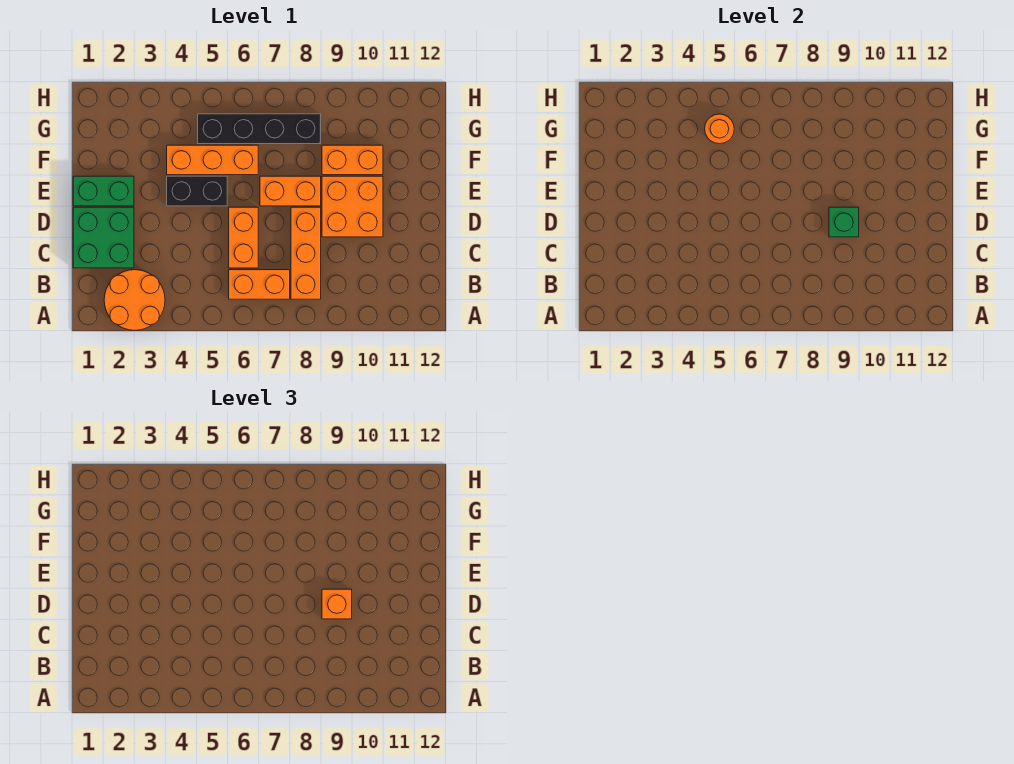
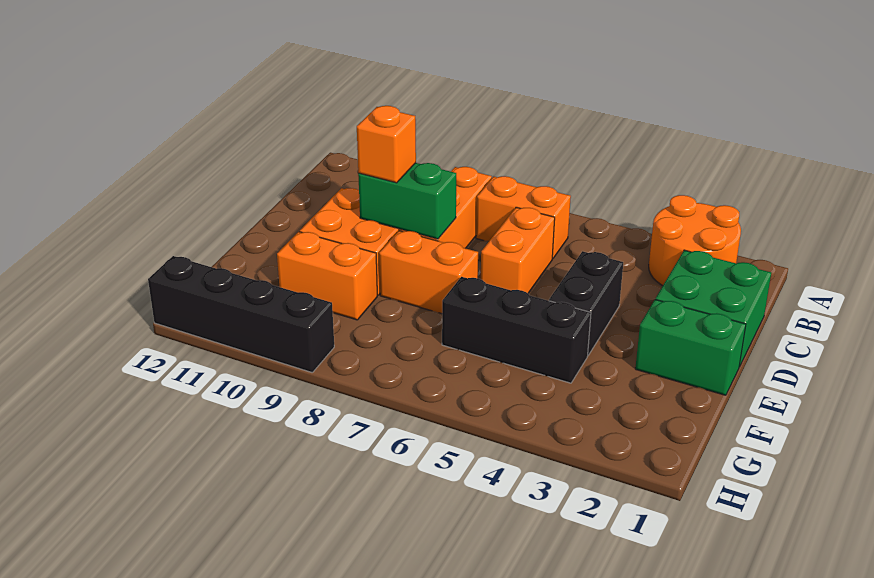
green 1x1 brick [829,207,859,237] -> green 1x2 brick [358,163,456,239]
black 1x2 brick [167,176,227,206] -> black 1x2 brick turned to [549,251,623,355]
orange 1x3 brick [167,145,258,175] -> black 1x3 brick [442,277,591,383]
black 1x4 brick [198,114,321,144] -> black 1x4 brick moved to [148,256,334,372]
orange 1x1 round brick [705,114,734,144] -> none

